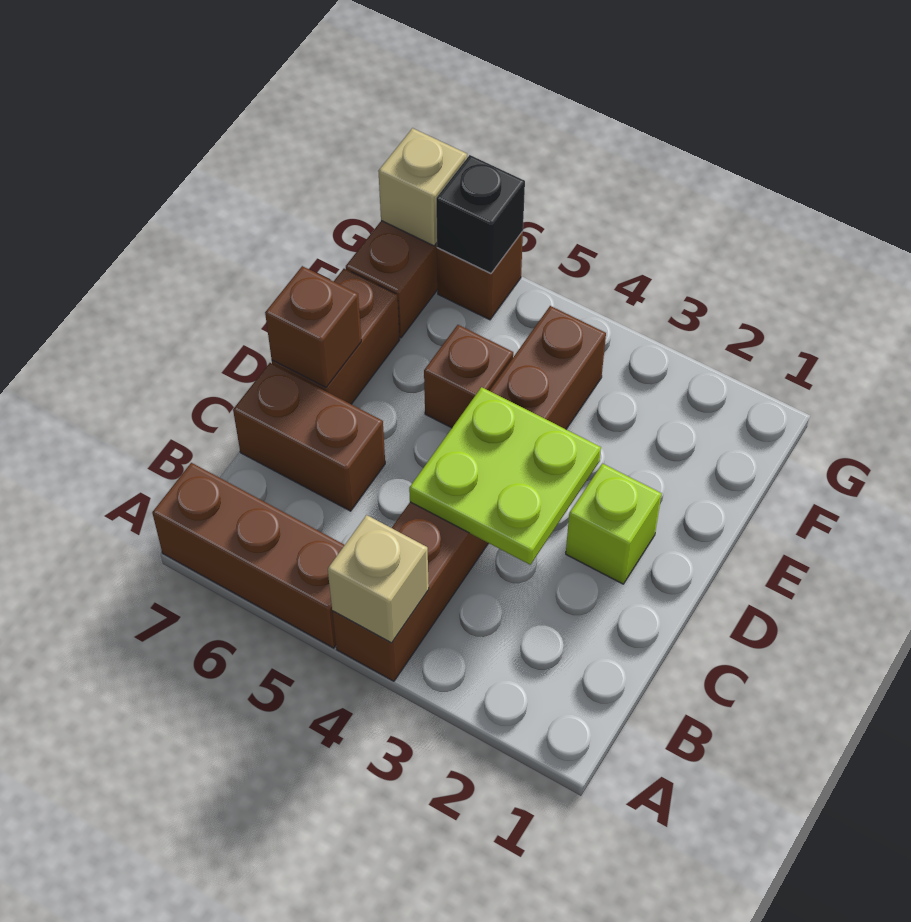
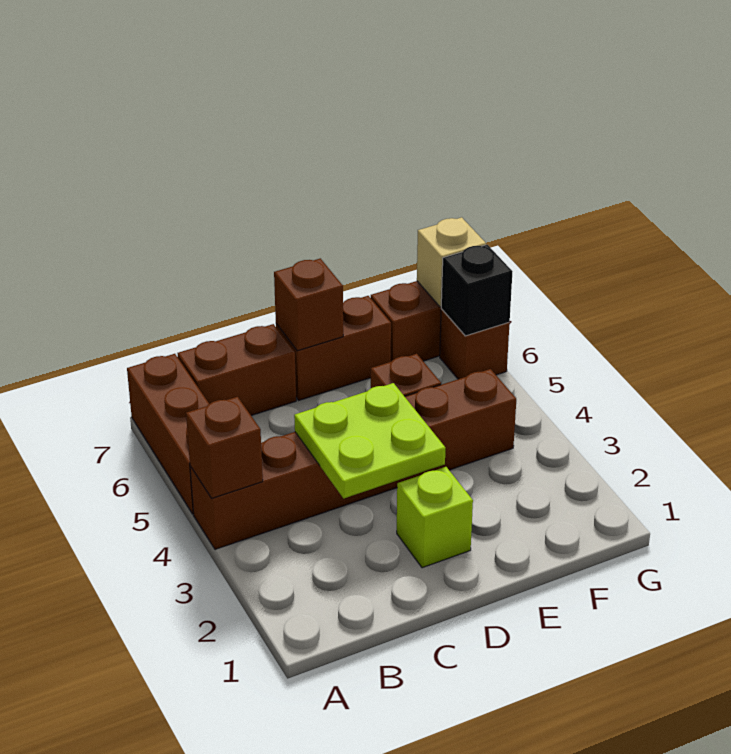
tan 1x1 brick [328,515,429,643] -> brown 1x1 brick [186,397,263,498]
brown 1x2 brick [233,363,385,511] -> brown 1x2 brick turned to [177,324,296,416]

